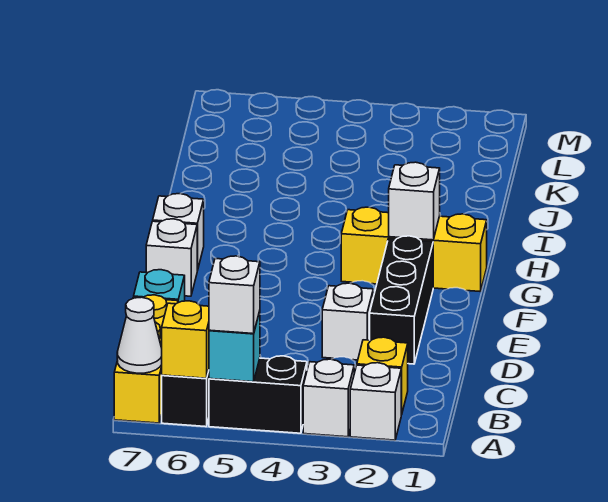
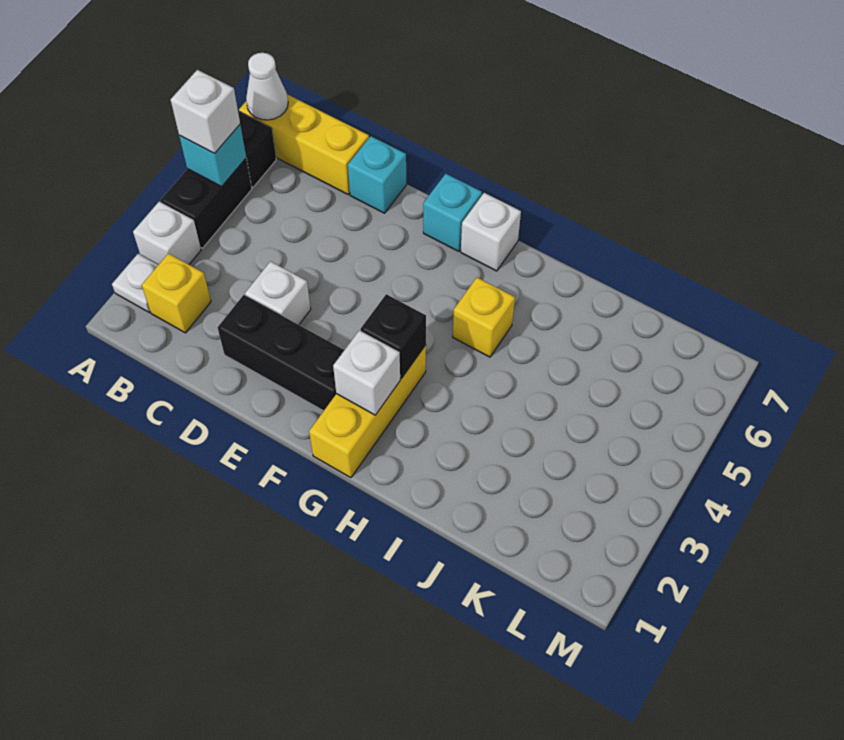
white 1x1 brick [350,363,401,440] -> white 1x1 plate [112,254,158,312]
yellow 1x1 brick [162,301,209,378] -> yellow 1x1 brick moved to [453,278,515,357]
white 1x1 brick [146,219,197,296] -> cyan 1x1 brick [423,174,482,252]
none -> black 1x1 brick [361,294,426,378]

